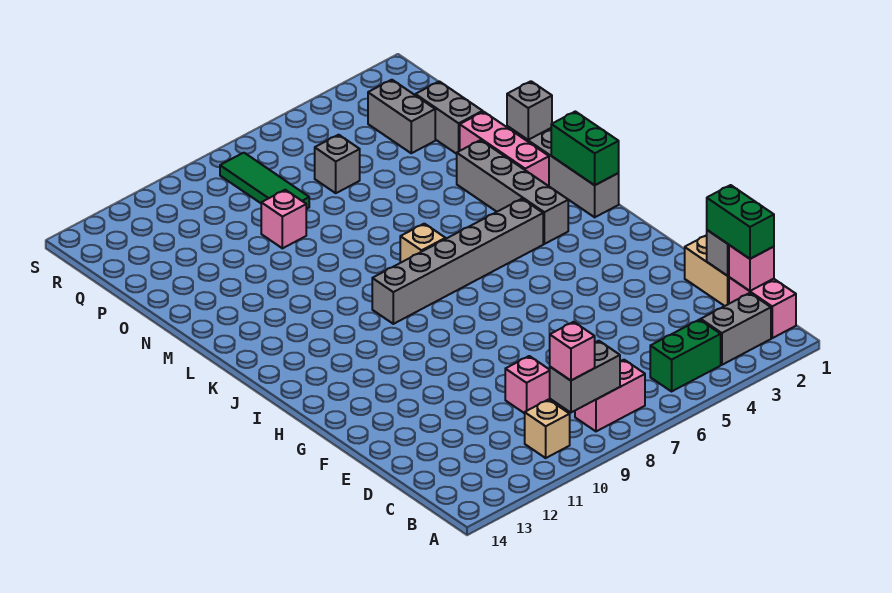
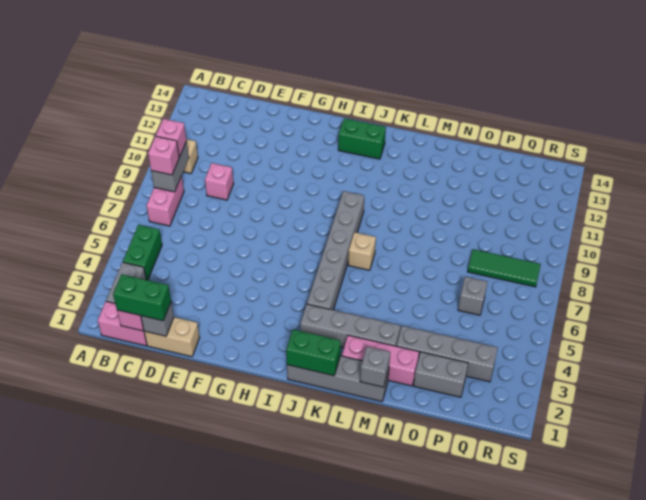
none -> green 1x2 brick [338,118,386,159]
pink 1x1 brick [261,190,306,248] -> pink 1x1 brick moved to [148,136,179,175]
grey 1x2 brick [368,80,435,153] -> grey 1x4 brick [396,326,498,382]

